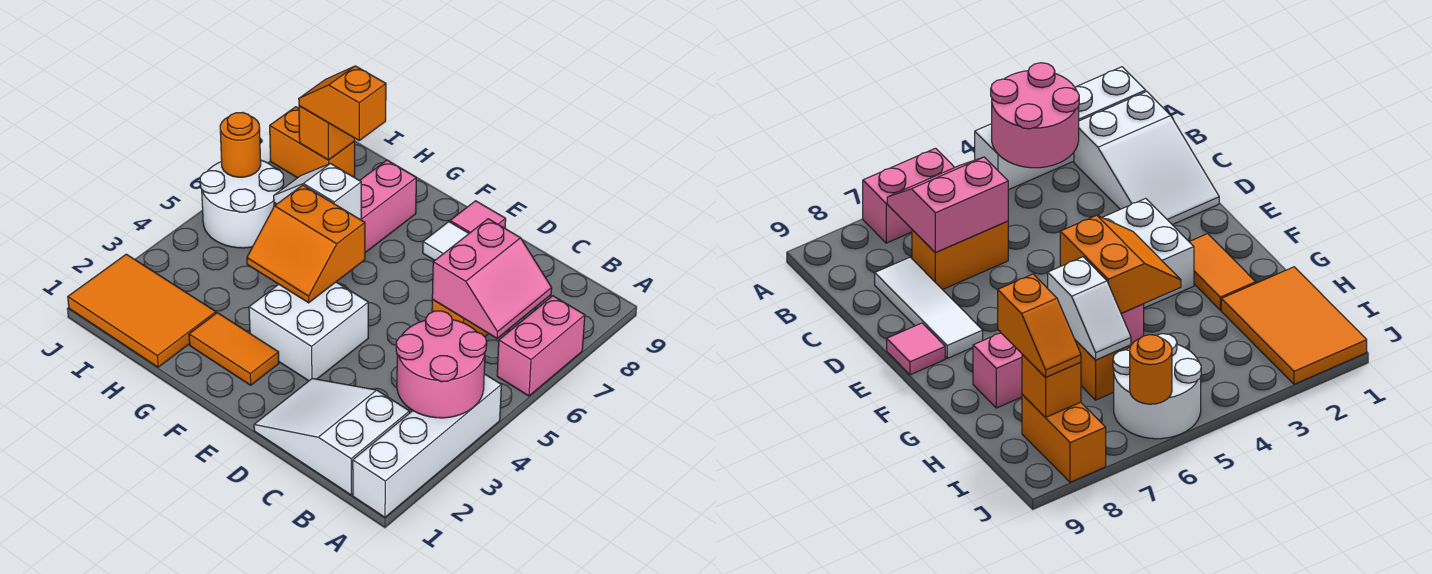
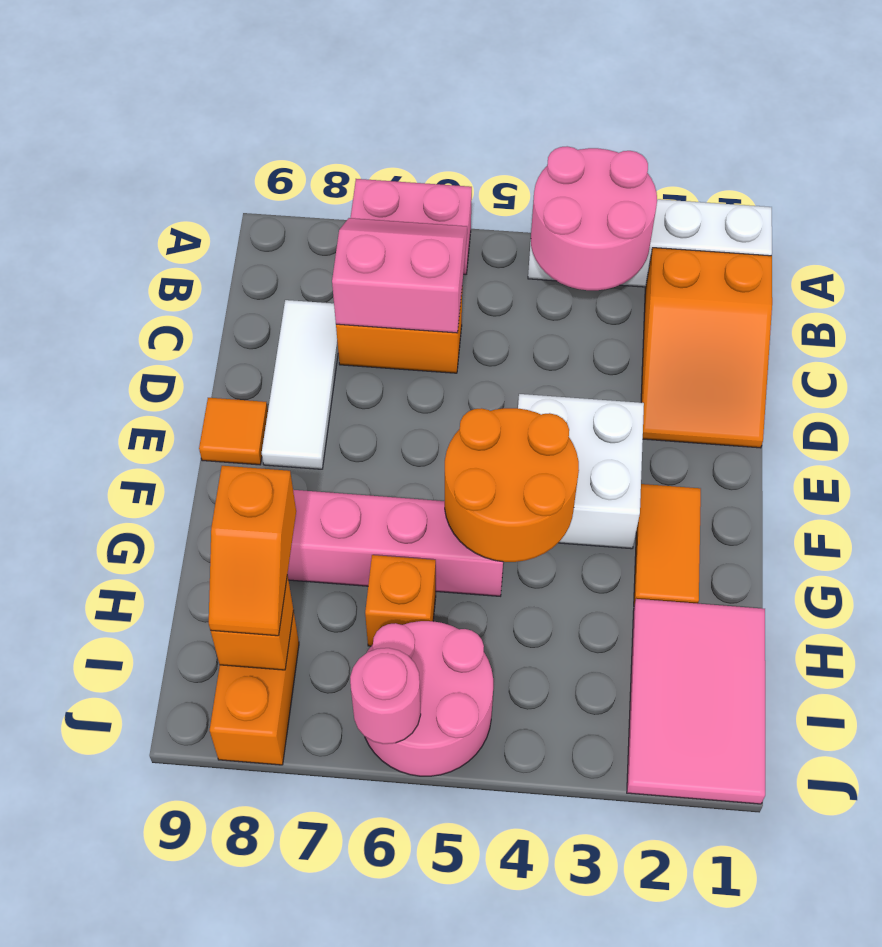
white 2x3 slope [254,379,410,495] -> orange 2x3 slope [641,248,772,448]
pink 1x1 tile [450,201,506,233] -> orange 1x1 tile [199,398,268,465]
orange 2x2 slope [247,185,365,303] -> orange 2x2 round brick [445,408,579,562]
white 1x2 slope [274,164,361,220] -> none
orange 2x3 tile [68,254,216,367] -> pink 2x3 tile [627,599,765,804]
white 2x2 round brick [200,160,284,248] -> pink 2x2 round brick [365,621,493,776]
orange 1x1 round brick [220,113,261,177] -> pink 1x1 round brick [350,648,421,744]

